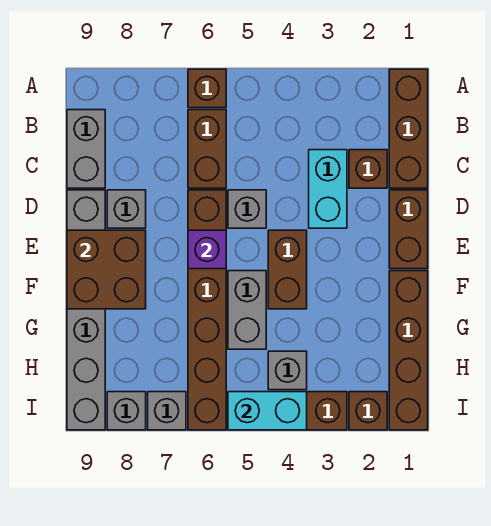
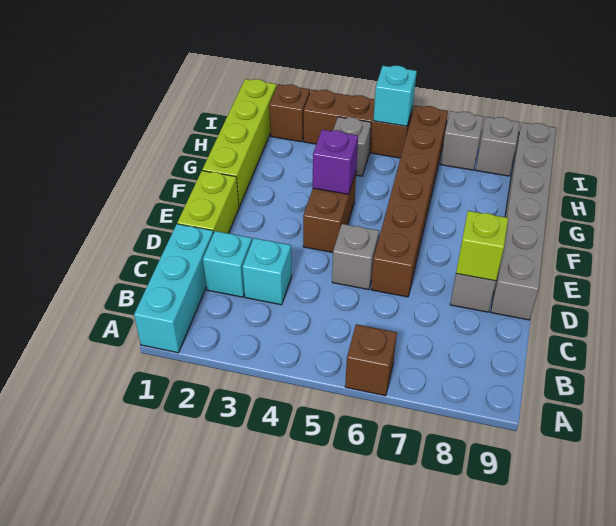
brown 1x3 brick [389,69,428,188] -> cyan 1x3 brick [134,224,213,353]
brown 1x2 brick [188,110,226,188] -> none
grey 1x2 brick [67,110,105,188] -> none
brown 1x1 brick [349,150,387,188] -> cyan 1x1 brick [203,231,252,297]
cyan 1x2 brick [309,150,347,228] -> cyan 1x1 brick [243,238,292,305]
brown 1x2 brick [389,190,428,269] -> lime 1x2 brick [177,171,239,234]
none -> lime 1x1 brick [456,211,508,281]
purple 1x1 brick [188,230,226,269] -> purple 1x1 brick moved to [313,130,358,194]
brown 2x2 brick [67,230,146,309] -> none
brown 1x4 brick [389,271,428,430] -> lime 1x4 brick [202,79,277,207]
grey 1x2 brick [228,271,266,349] -> none
cyan 1x2 brick [228,392,307,430] -> cyan 1x1 brick [373,66,417,126]

